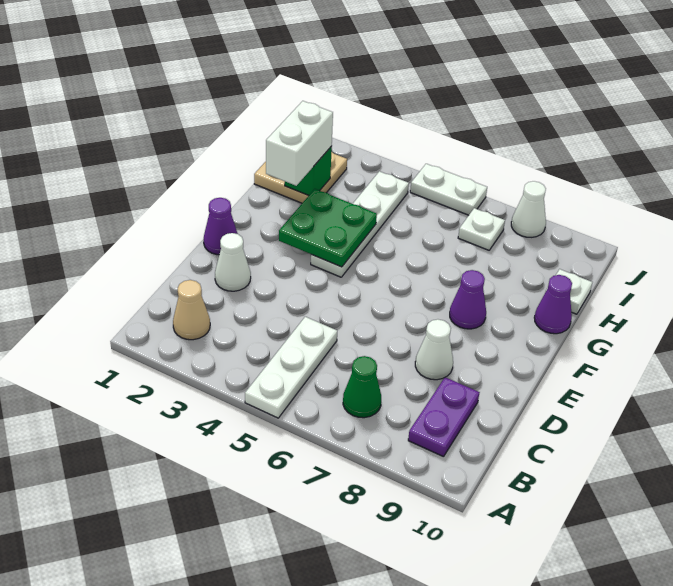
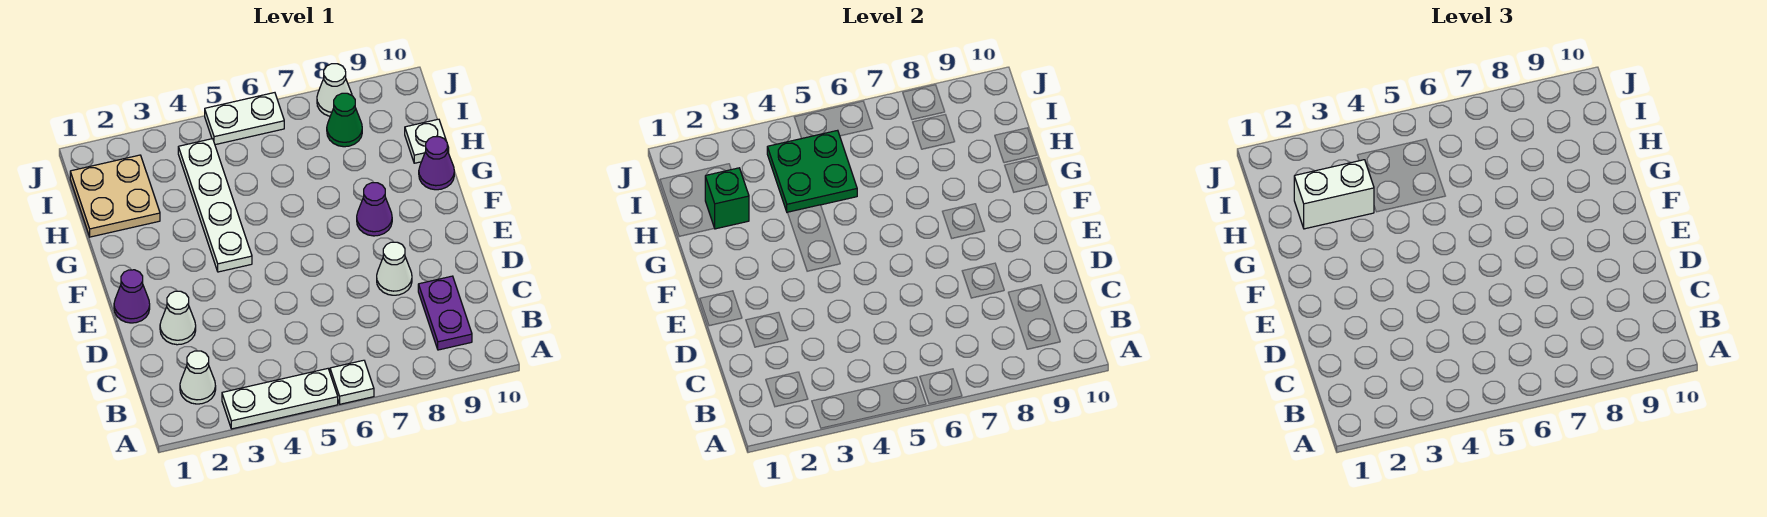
white 1x3 plate [245,317,337,418] -> white 1x3 plate turned to [222,369,338,429]
tan 1x1 cone [173,280,210,340] -> white 1x1 cone [180,351,216,404]
green 1x1 cone [343,356,381,418] -> green 1x1 cone moved to [327,93,362,147]
green 2x2 plate [279,189,377,267] -> green 2x2 plate moved to [767,130,857,213]
white 1x2 brick [266,101,333,186] -> white 1x2 brick turned to [1294,160,1374,229]
white 1x1 plate [458,208,505,250] -> white 1x1 plate moved to [330,360,374,404]

